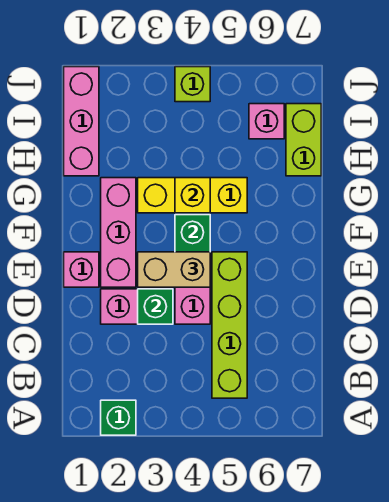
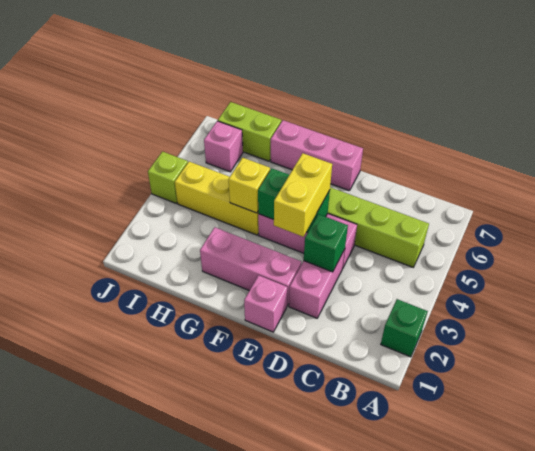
tan 1x2 brick [138,252,210,287] -> yellow 1x2 brick [273,153,332,237]
yellow 1x3 brick [138,178,247,213] -> yellow 1x3 brick turned to [175,162,259,235]
pink 1x3 brick [64,67,99,176] -> pink 1x3 brick moved to [271,120,363,191]

